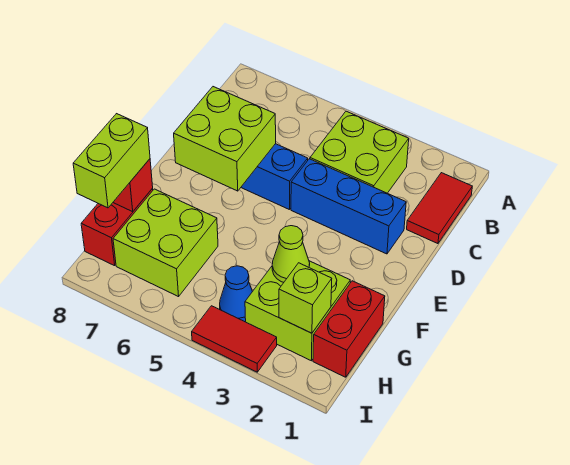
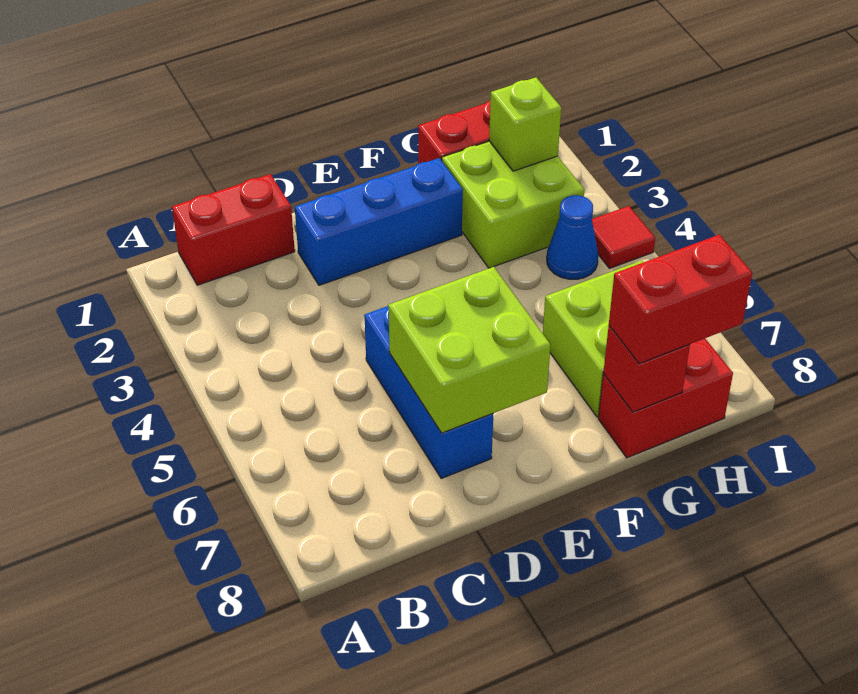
red 1x2 tile [407,173,472,244] -> red 1x2 brick [172,174,295,285]
lime 2x2 brick [310,111,409,193] -> none
blue 1x3 brick [291,159,406,254] -> blue 1x3 brick turned to [295,158,463,285]
lime 1x1 cone [272,226,310,282] -> none
lime 1x2 brick [73,114,150,208] -> red 1x2 brick [609,235,752,364]
red 1x2 tile [192,306,277,372] -> red 1x1 tile [592,206,655,268]

